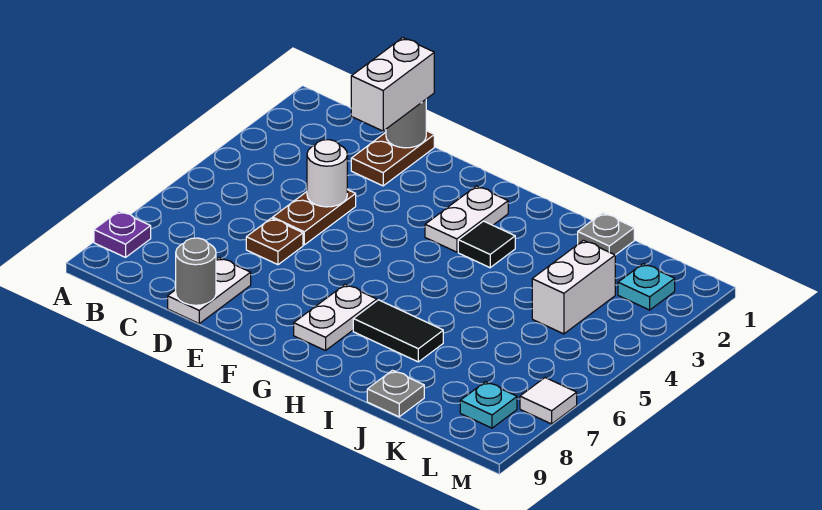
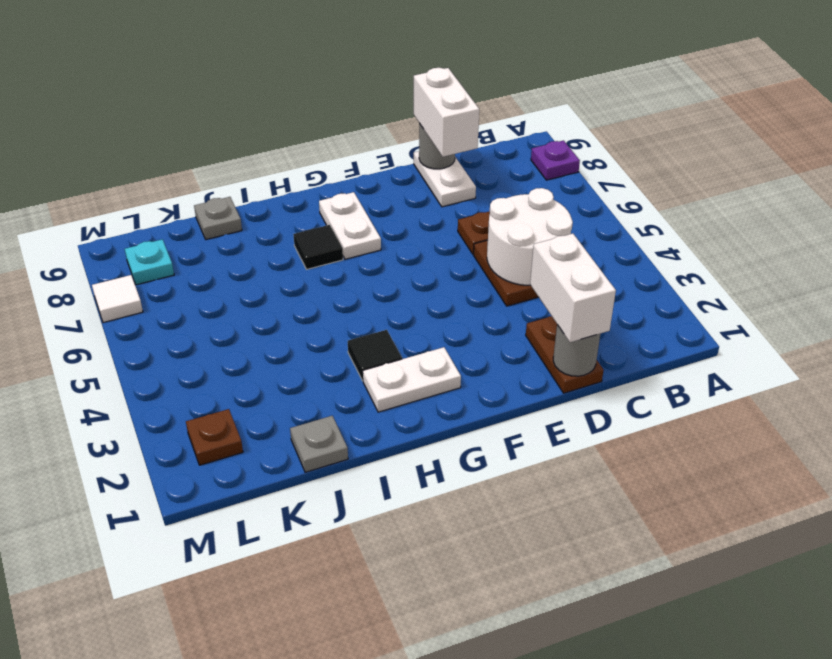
white 1x1 round brick [307,140,347,207] -> white 2x2 round brick [487,188,573,285]
white 1x2 plate [425,186,508,252] -> white 1x2 plate turned to [363,347,461,412]
black 1x2 tile [353,300,443,362] -> black 1x1 tile [293,225,343,269]
white 1x2 brick [532,240,615,334] -> white 1x2 brick moved to [414,68,479,157]
cyan 1x1 plate [618,264,675,310] -> brown 1x1 plate [186,409,243,465]

